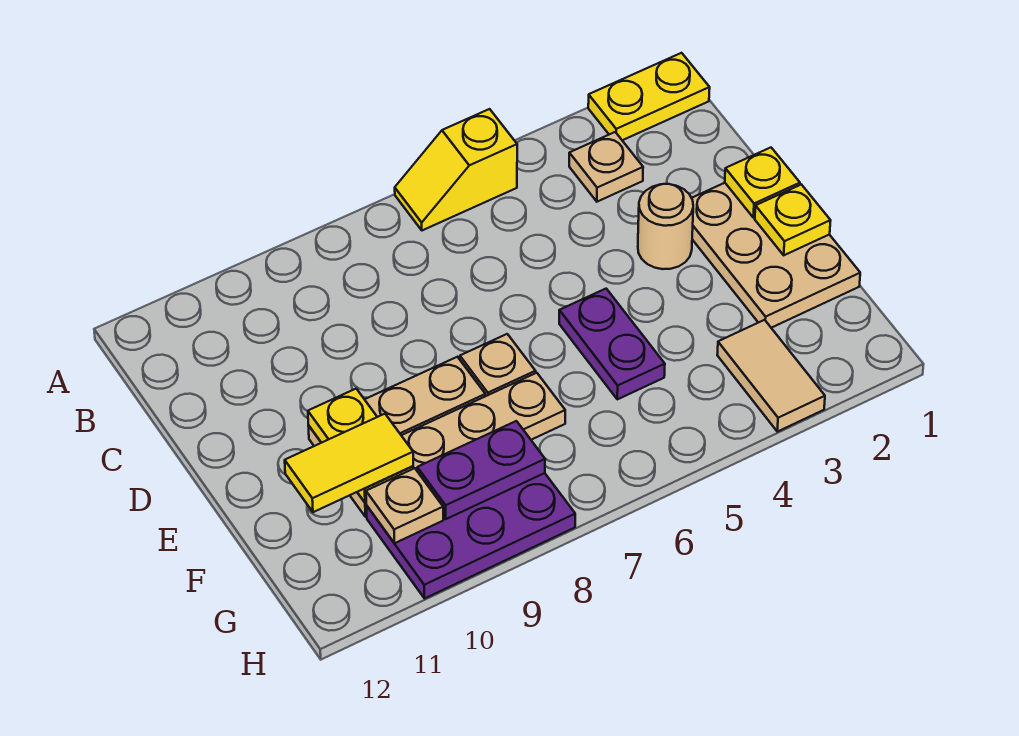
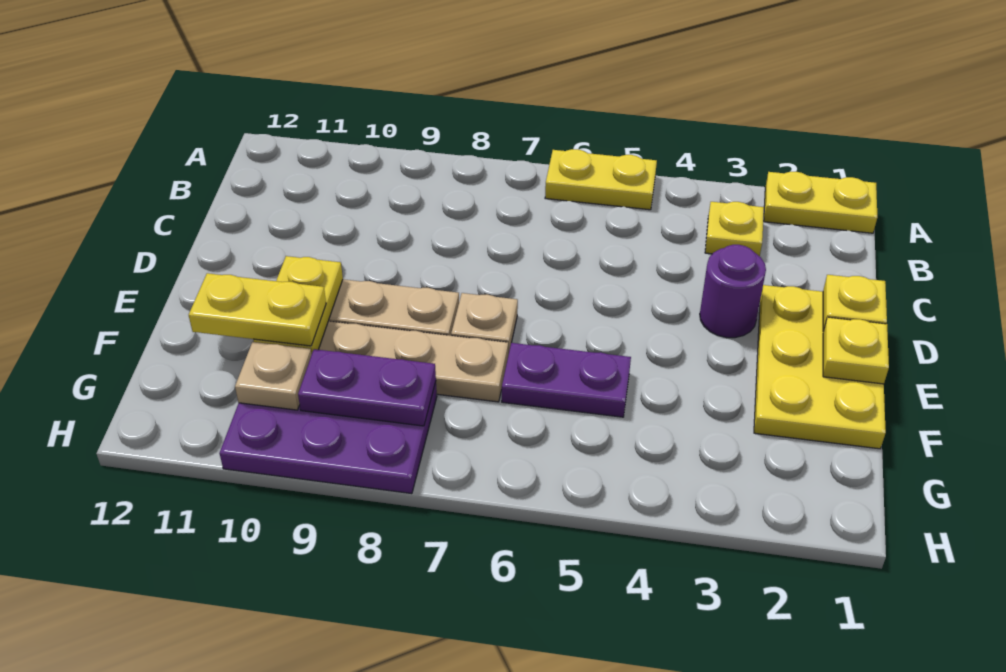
yellow 1x2 slope [395,109,517,230] -> yellow 1x2 plate [545,149,657,210]
tan 1x1 plate [569,132,643,202] -> yellow 1x1 plate [705,202,764,256]
tan 2x3 plate [692,183,860,328] -> yellow 2x3 plate [754,285,886,449]
tan 1x1 round brick [638,184,693,269] -> purple 1x1 round brick [700,245,766,338]
purple 1x2 plate [559,289,665,399] -> purple 1x2 plate turned to [502,343,631,417]
yellow 1x2 tile [285,414,413,512] -> yellow 1x2 plate [189,273,326,346]
tan 1x2 tile [717,320,825,432] -> none

